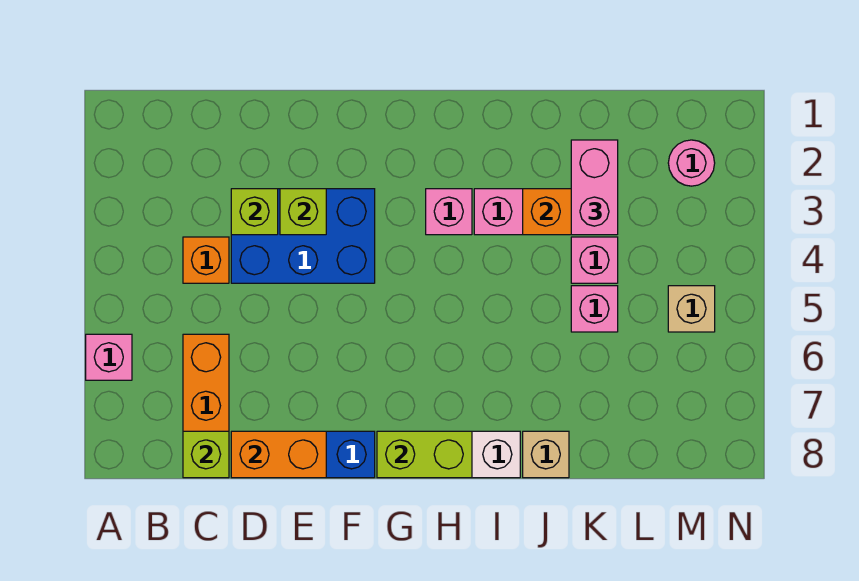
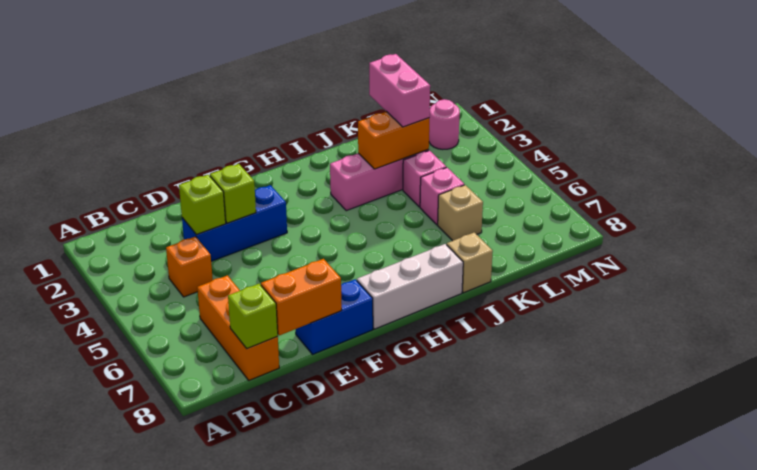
pink 1x1 brick [86,334,132,380] -> none
blue 2x3 brick [231,189,375,283] -> blue 1x3 brick [182,185,287,261]
lime 1x2 brick [377,431,472,478] -> none
pink 1x1 brick [426,189,472,235] -> none
tan 1x1 brick [668,286,715,332] -> tan 1x1 brick moved to [438,185,483,241]

